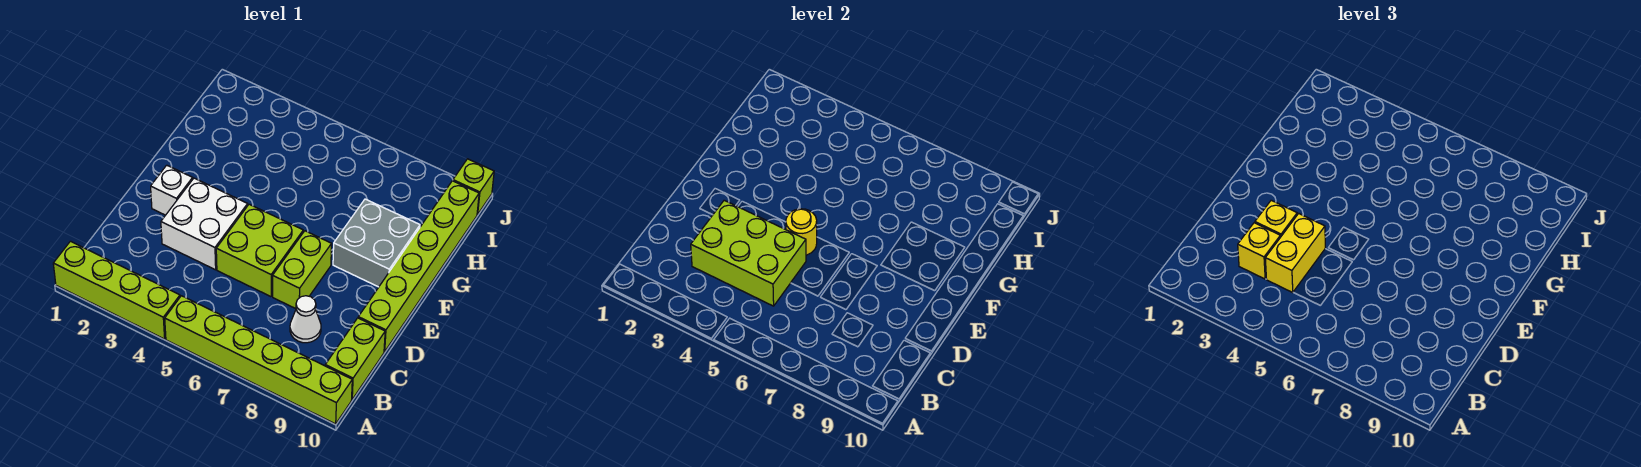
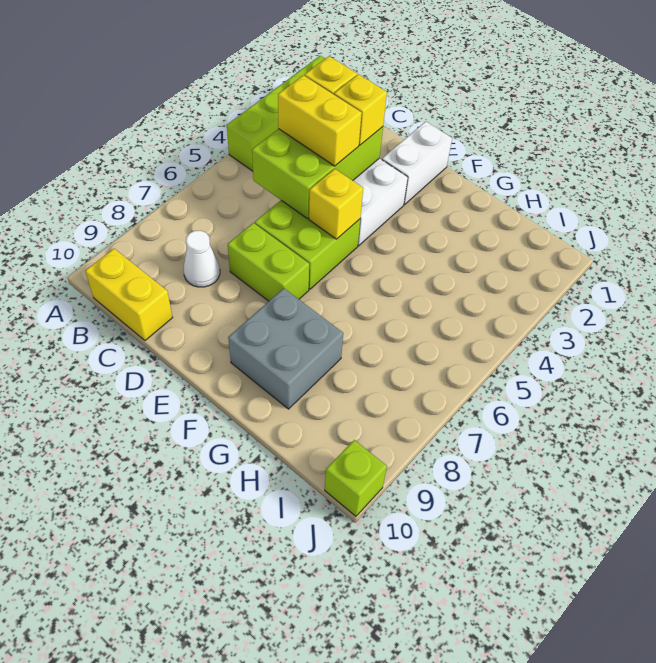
lime 1x6 brick [165,296,352,424] -> none
lime 1x2 brick [325,318,385,399] -> yellow 1x2 brick [85,249,173,340]
lime 1x6 brick [358,181,479,352] -> none
white 1x1 brick [151,165,193,215] -> white 1x2 brick [382,121,452,205]
yellow 1x1 round brick [786,209,817,255] -> yellow 1x1 brick [309,169,363,239]

